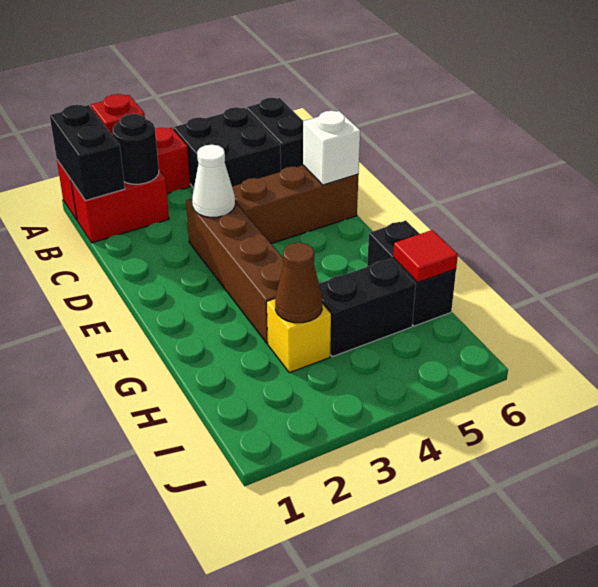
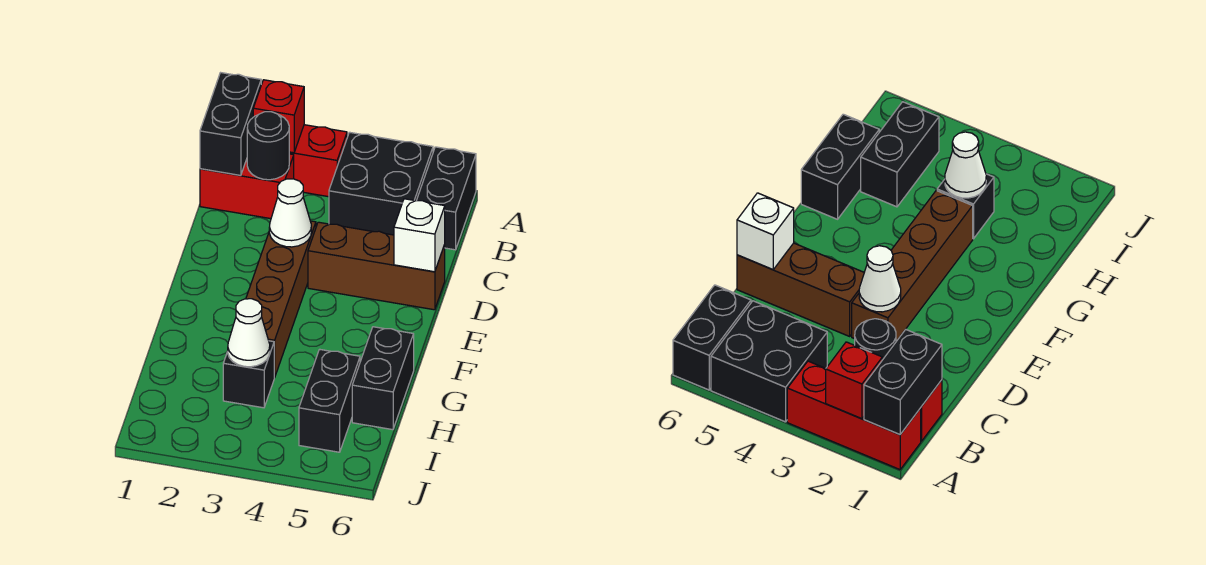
yellow 1x1 brick [267,299,331,373] -> black 1x1 brick [223,341,274,408]
brown 1x1 cone [275,243,322,323] -> white 1x1 cone [227,299,270,367]
black 1x2 brick [319,259,416,357] -> black 1x2 brick turned to [299,349,360,452]
red 1x1 tile [393,230,458,282] -> none

